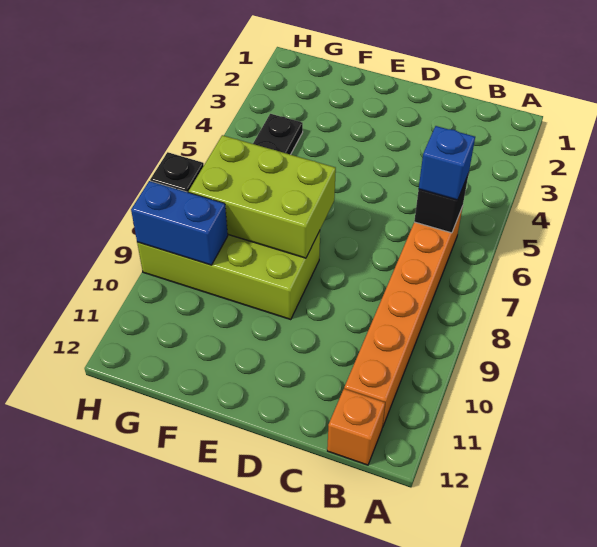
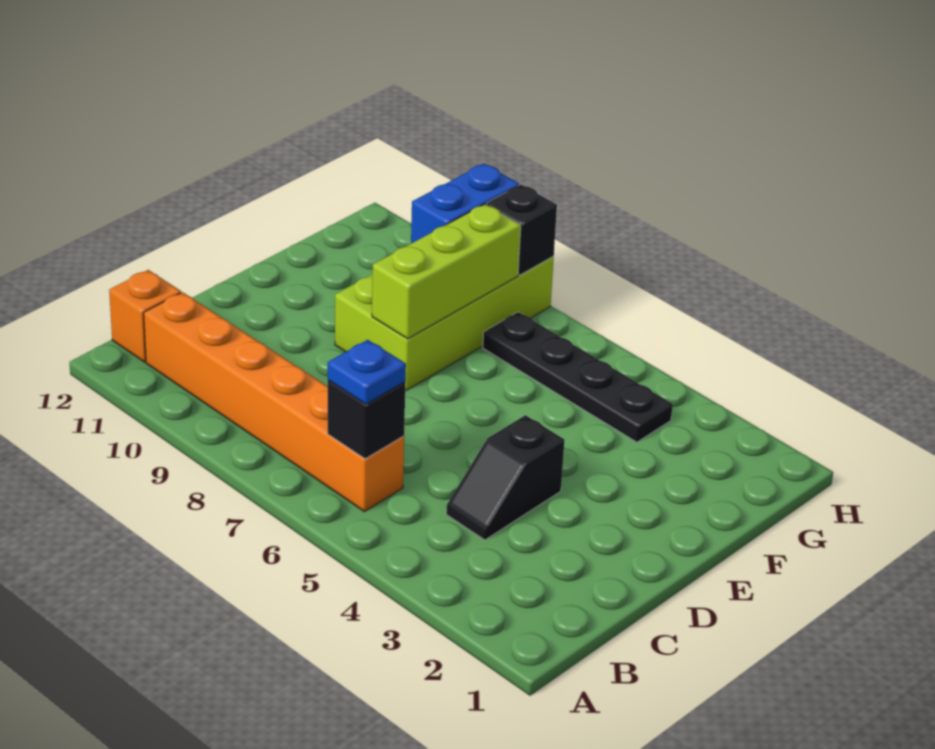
blue 1x1 brick [419,126,475,200] -> blue 1x1 plate [328,340,406,404]
none -> black 1x2 slope [446,415,564,540]
lime 2x3 brick [189,135,336,258] -> lime 1x3 brick [372,204,521,339]

